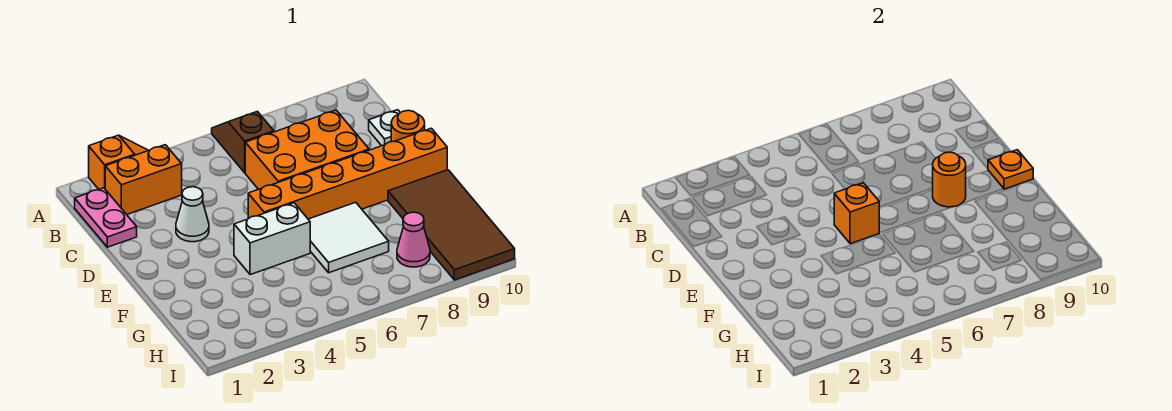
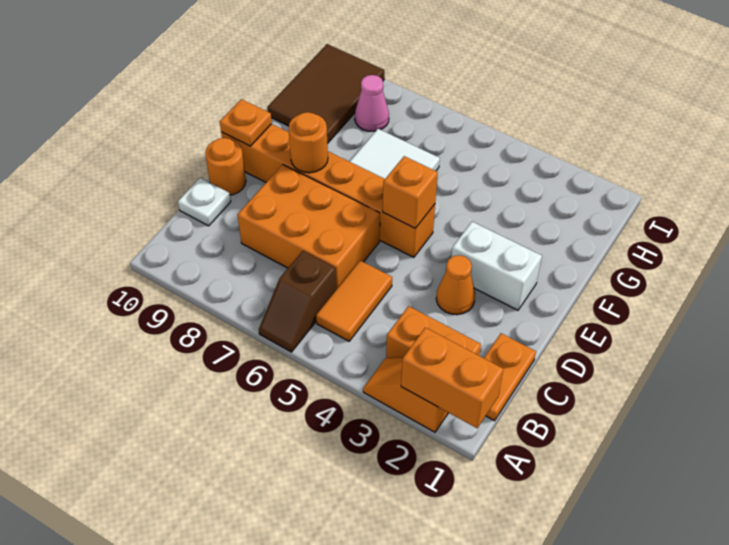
none -> orange 1x2 brick [401,327,503,428]
pink 1x2 plate [75,188,137,247] -> orange 1x2 plate [484,333,536,421]
none -> orange 1x2 tile [316,260,392,341]
white 1x1 cone [176,187,209,242] -> orange 1x1 cone [436,255,475,315]
white 1x2 brick [234,203,310,275] -> white 1x2 brick moved to [451,222,542,310]
brown 2x4 tile [388,170,515,280] -> brown 2x3 tile [268,44,384,144]

